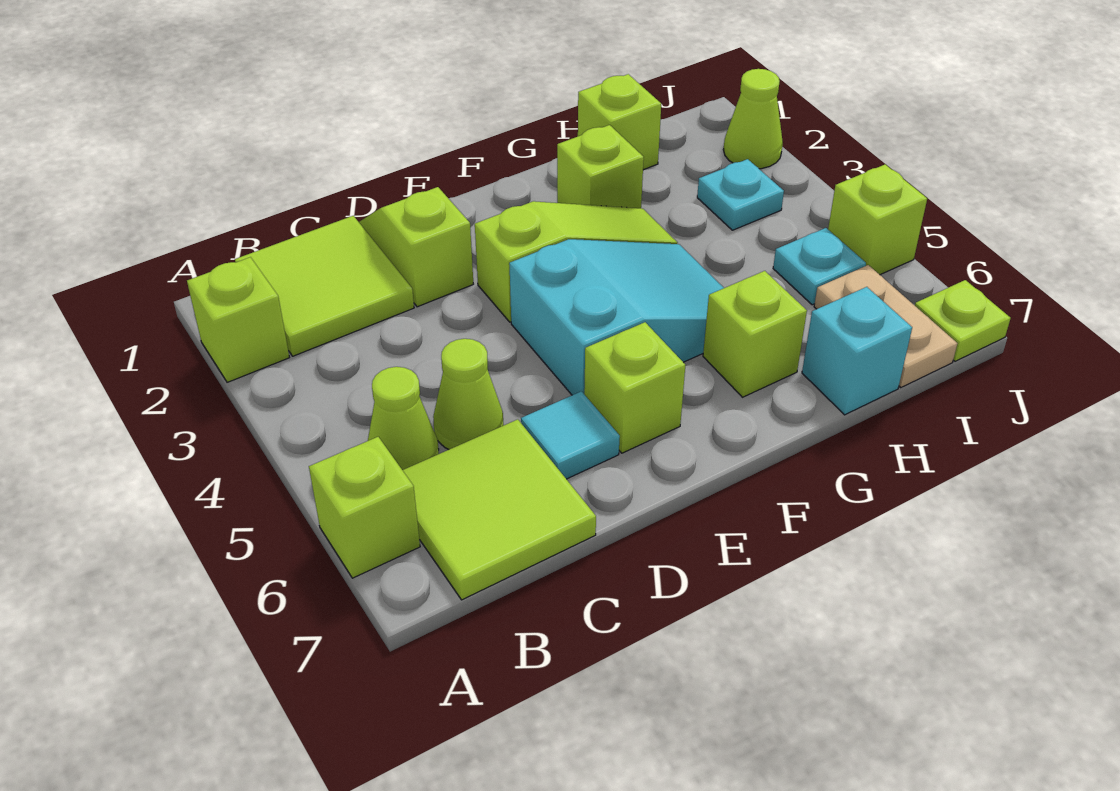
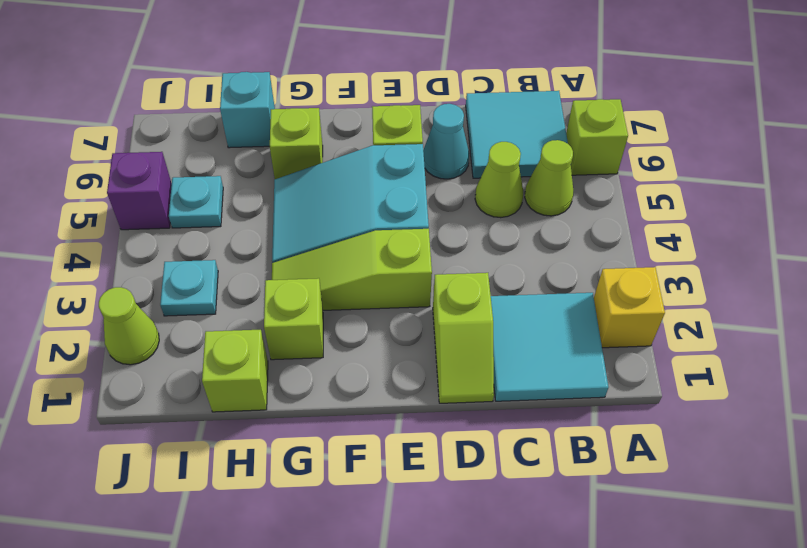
lime 1x1 brick [187,257,289,382] -> yellow 1x1 brick [594,267,665,348]
lime 2x2 tile [235,216,414,356] -> cyan 2x2 tile [491,293,609,401]
lime 2x2 tile [403,419,596,600] -> cyan 2x2 tile [466,91,568,178]
cyan 1x1 tile [521,391,620,479] -> cyan 1x1 cone [423,104,469,179]
tan 1x2 plate [814,265,957,388] -> none
lime 1x1 brick [828,164,927,275] -> purple 1x1 brick [107,152,172,230]
lime 1x1 plate [915,280,1011,361] -> none

